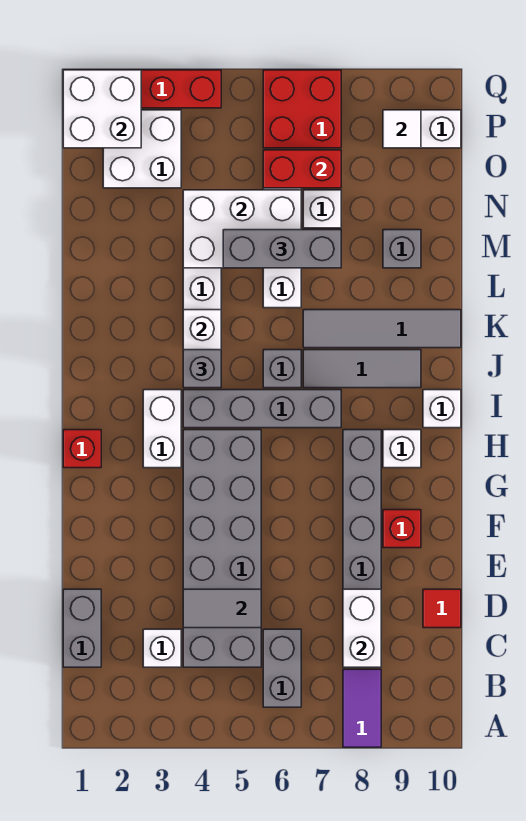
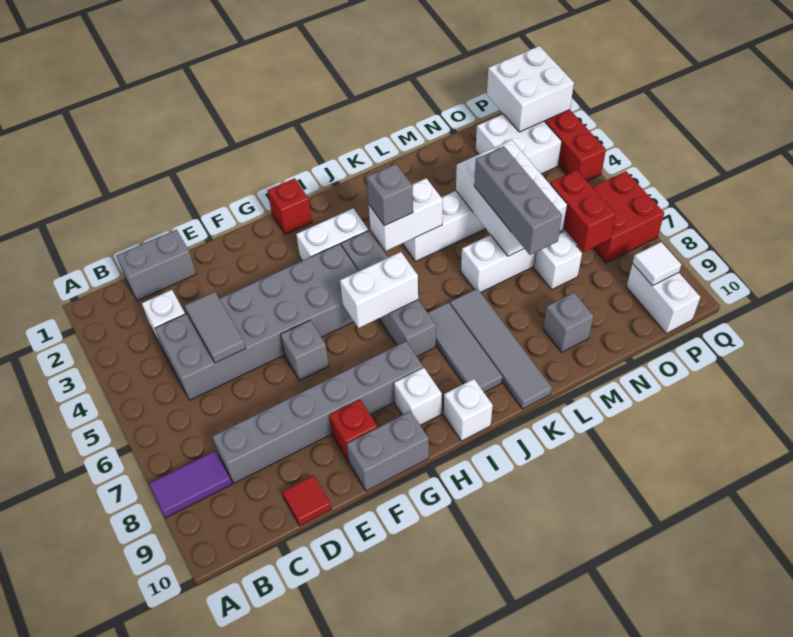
grey 1x2 brick [263,629,301,707] -> grey 1x2 brick moved to [347,411,429,491]
white 1x2 brick [343,589,381,667] -> white 1x2 brick moved to [340,252,418,328]
grey 1x1 brick [263,350,301,388] -> grey 1x1 brick moved to [280,320,329,380]

